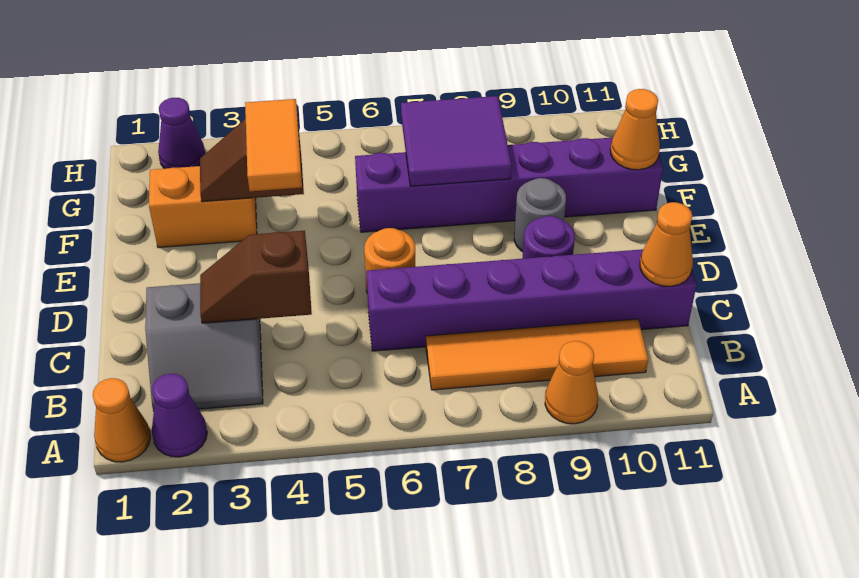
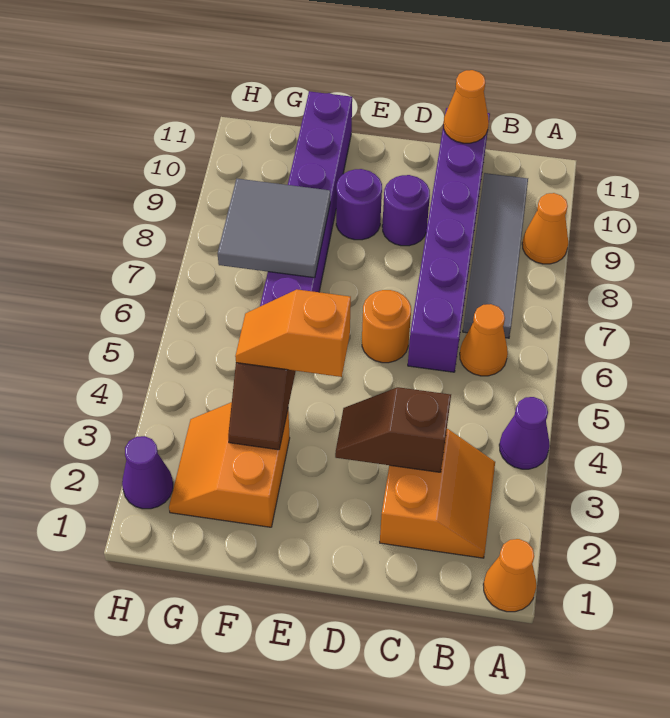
purple 1x1 cone [152,374,207,457] -> purple 1x1 cone moved to [499,397,550,469]
grey 2x2 slope [145,283,263,411] -> orange 2x2 slope [380,429,495,558]
orange 1x4 tile [426,319,648,390] -> grey 1x4 tile [463,173,528,338]
brown 1x2 slope [200,231,312,323] -> brown 1x2 slope turned to [335,387,451,472]
orange 1x2 tile [245,99,302,191] -> orange 1x2 slope [235,289,351,377]
grey 1x1 round brick [514,178,566,252] -> purple 1x1 round brick [336,169,382,240]
purple 2x2 tile [401,96,511,186] -> grey 2x2 tile [218,179,330,278]
orange 1x1 cone [611,89,660,170] -> orange 1x1 cone moved to [460,304,508,376]

